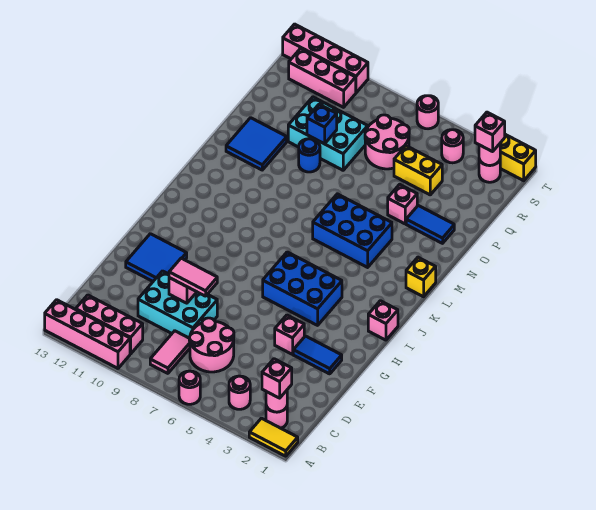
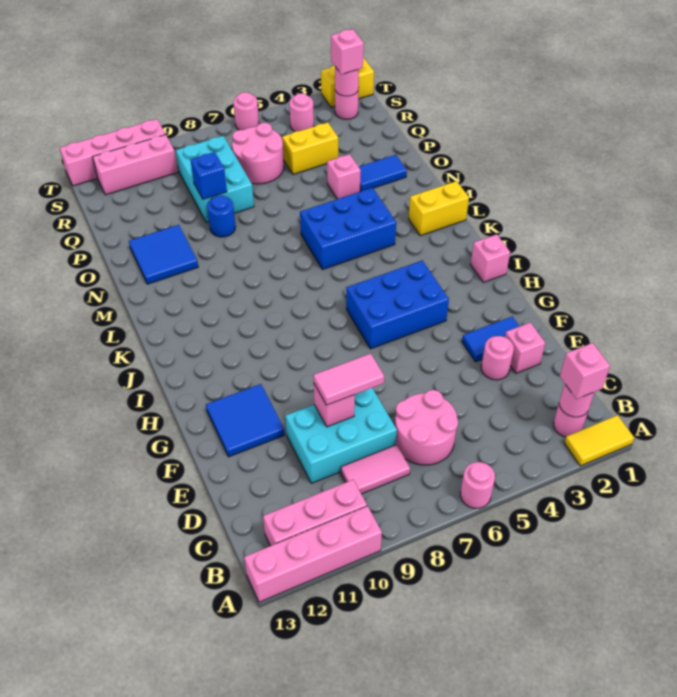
pink 1x1 round brick [229,376,250,409] -> pink 1x1 round brick moved to [481,336,514,380]
pink 1x2 tile [150,331,190,373] -> pink 1x2 tile turned to [341,445,410,494]
pink 1x1 brick [275,315,304,354] -> pink 1x1 brick moved to [505,322,545,373]
yellow 1x1 brick [406,257,436,297] -> yellow 1x2 brick [409,181,469,236]
cyan 2x3 brick [288,97,368,170] -> cyan 2x3 brick turned to [176,136,254,222]

